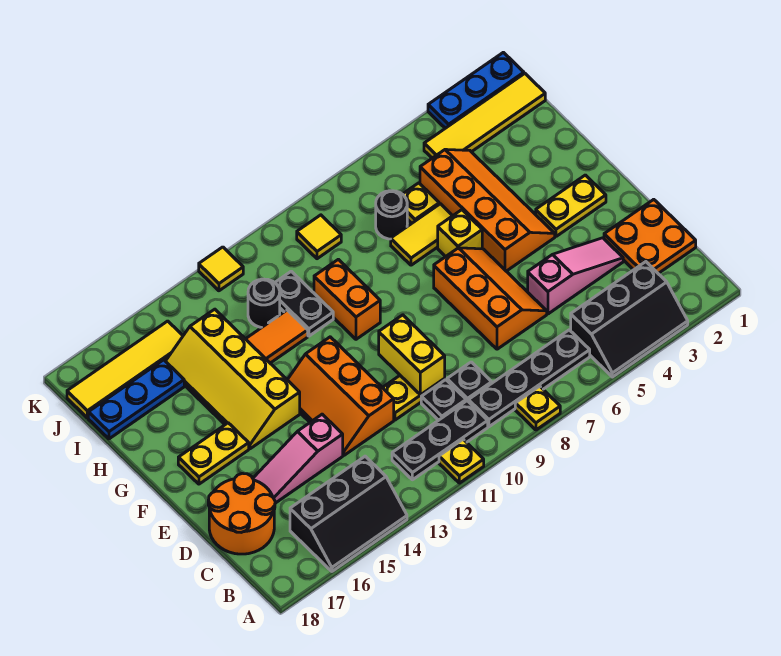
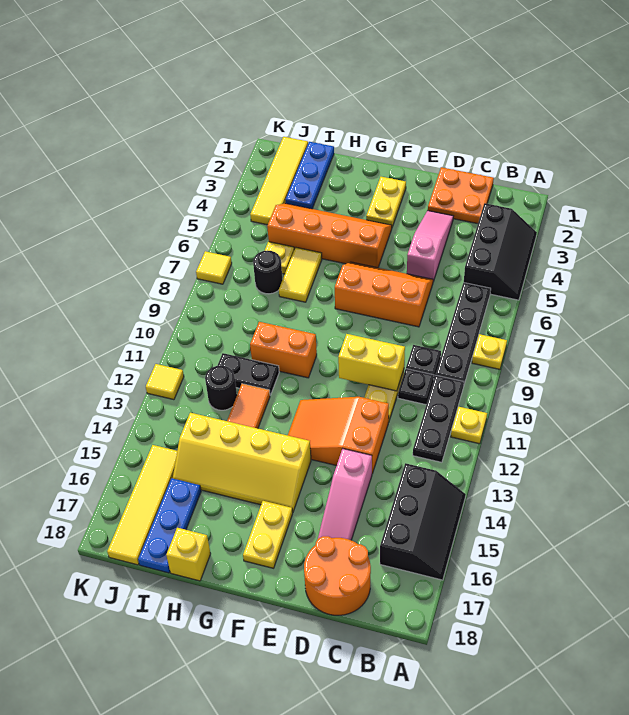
orange 2x3 slope [288,337,394,455] -> orange 2x3 slope turned to [288,397,389,474]
yellow 1x1 brick [438,210,482,257] -> yellow 1x1 brick moved to [166,528,211,581]
yellow 1x1 tile [297,215,341,259] -> yellow 1x1 tile moved to [196,251,232,284]
blue 1x3 plate [428,52,524,128] -> blue 1x3 plate moved to [286,142,334,209]

